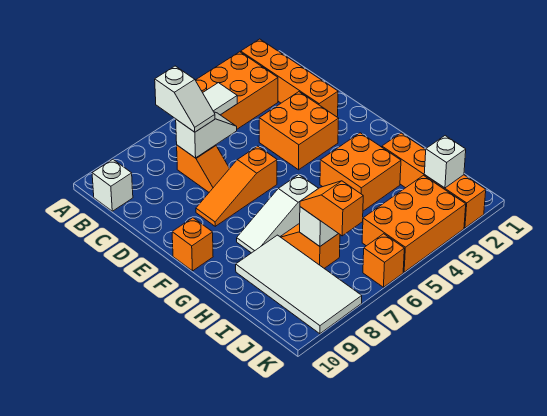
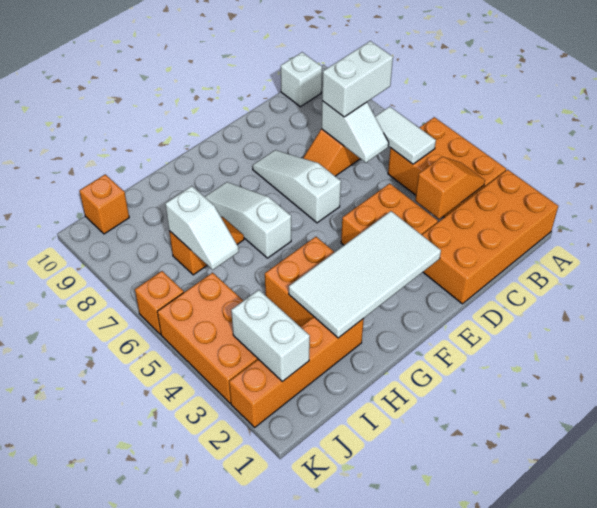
orange 1x4 brick [241,39,338,117] -> orange 2x4 brick [422,170,558,304]
white 1x2 slope [155,66,215,132] -> white 1x2 brick [322,41,393,117]
orange 1x3 slope [196,146,277,226] -> white 1x3 slope [253,150,341,223]
orange 1x1 brick [172,218,213,271] -> orange 1x1 brick moved to [79,174,129,234]
white 2x4 tile [236,235,362,334] -> white 2x4 tile moved to [289,211,441,338]
orange 1x2 slope [300,181,363,236] -> orange 1x2 slope moved to [415,157,485,219]
white 1x1 brick [424,136,466,188] -> white 1x2 brick [231,290,310,382]

